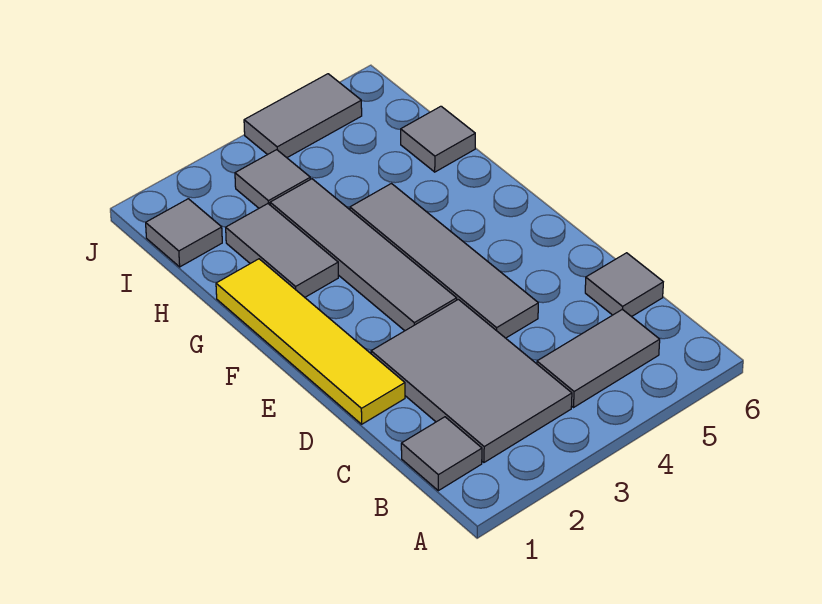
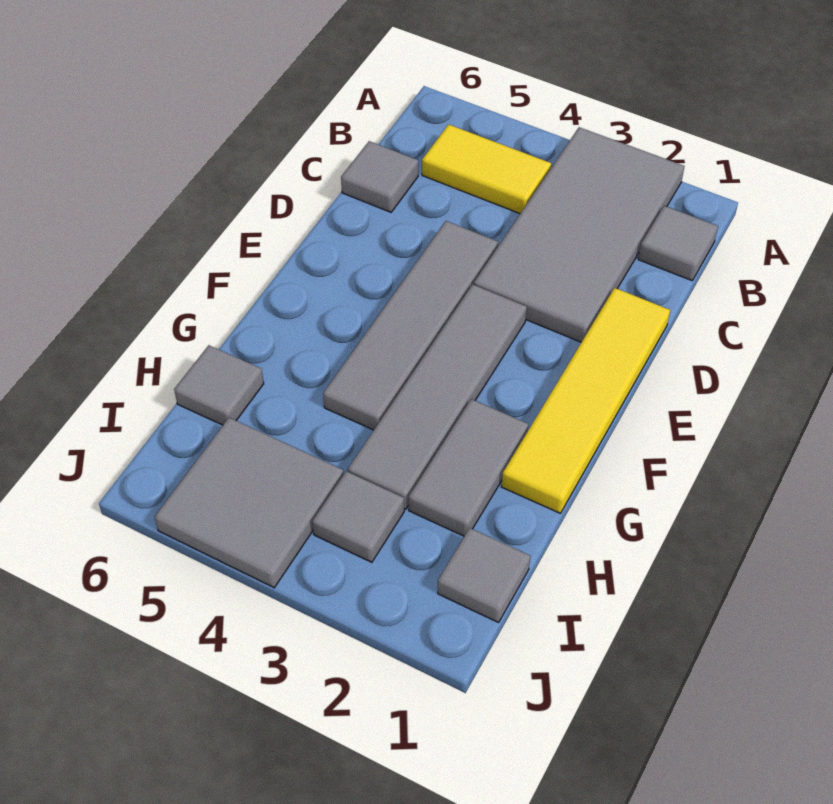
grey 2x3 tile [371,299,572,462] -> grey 2x4 tile [474,127,685,342]
grey 1x2 tile [537,309,660,407] -> yellow 1x2 tile [422,124,551,213]
grey 1x2 tile [244,74,362,158] -> grey 2x2 tile [154,418,344,588]

